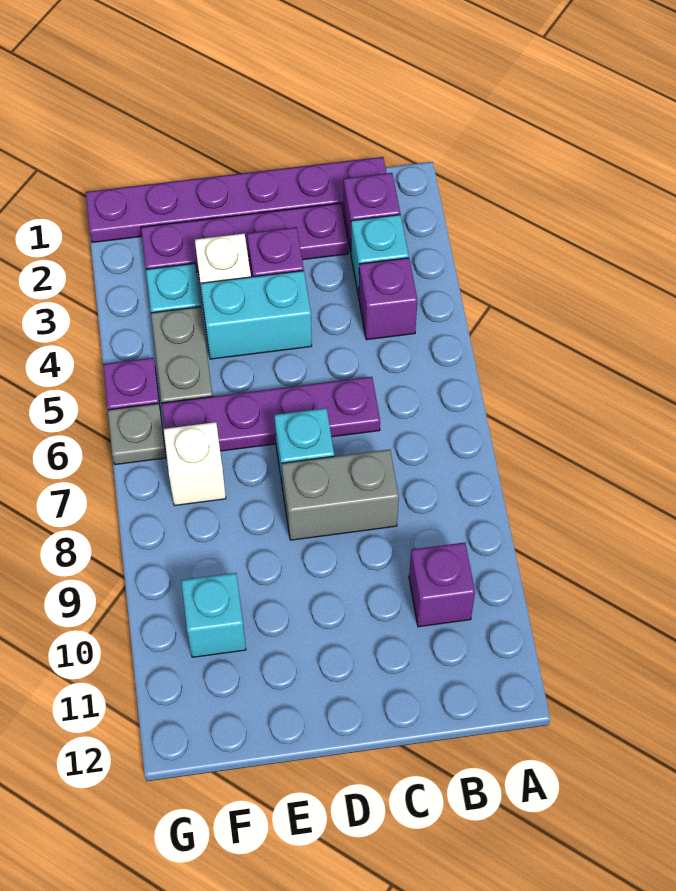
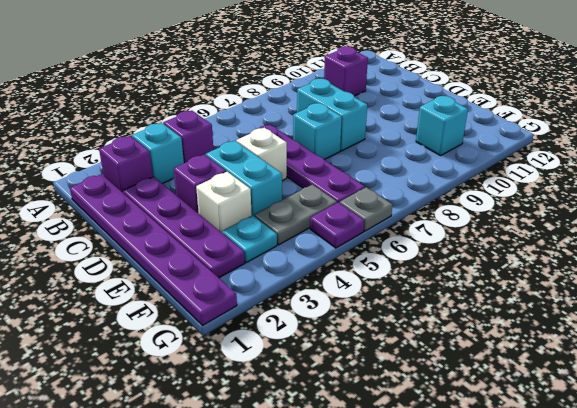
grey 1x2 brick [282,449,399,540] -> cyan 1x2 brick [297,79,367,151]
white 1x1 brick [164,422,226,506] -> white 1x1 brick moved to [236,128,287,181]

